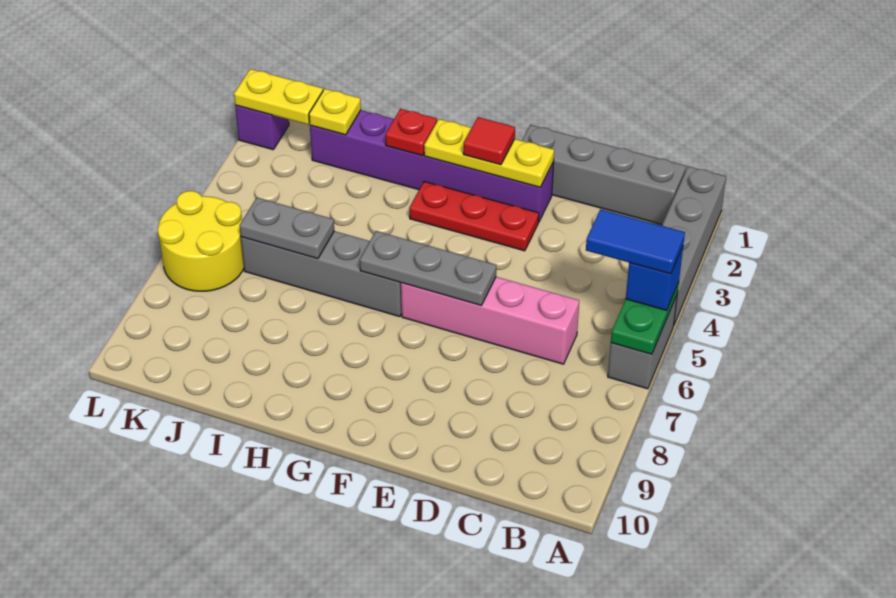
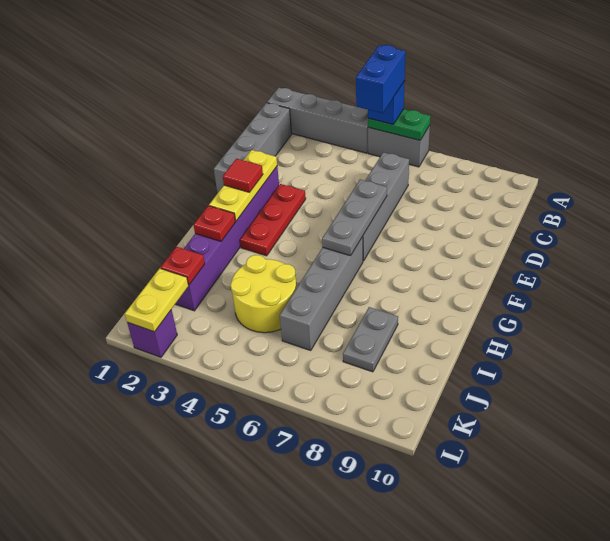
blue 1x2 tile [586,209,685,274] -> blue 1x2 brick [356,45,405,113]
pink 1x4 brick [401,277,579,364] -> grey 1x4 brick [362,152,409,261]
grey 1x2 plate [240,198,334,259] -> grey 1x2 plate moved to [343,307,398,372]
yellow 1x1 plate [309,89,361,135] -> red 1x1 plate [160,247,205,285]
yellow 2x2 round brick [158,191,244,291] -> yellow 2x2 round brick moved to [231,255,296,333]

